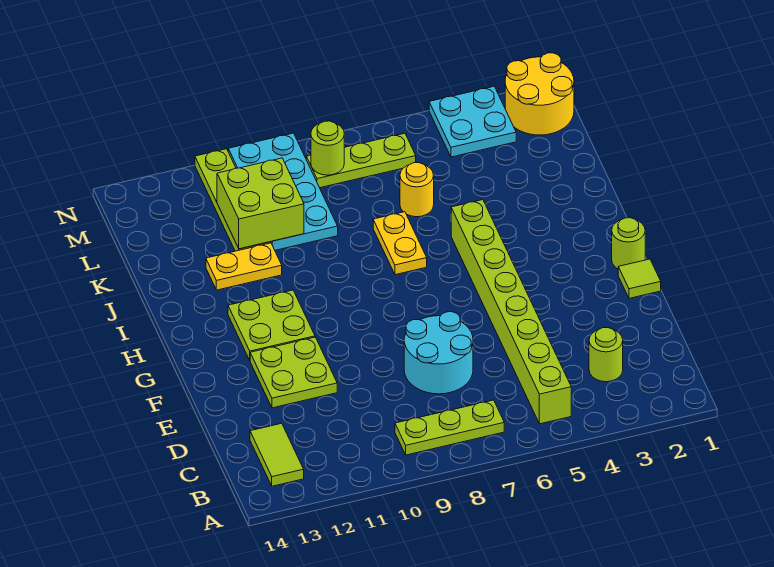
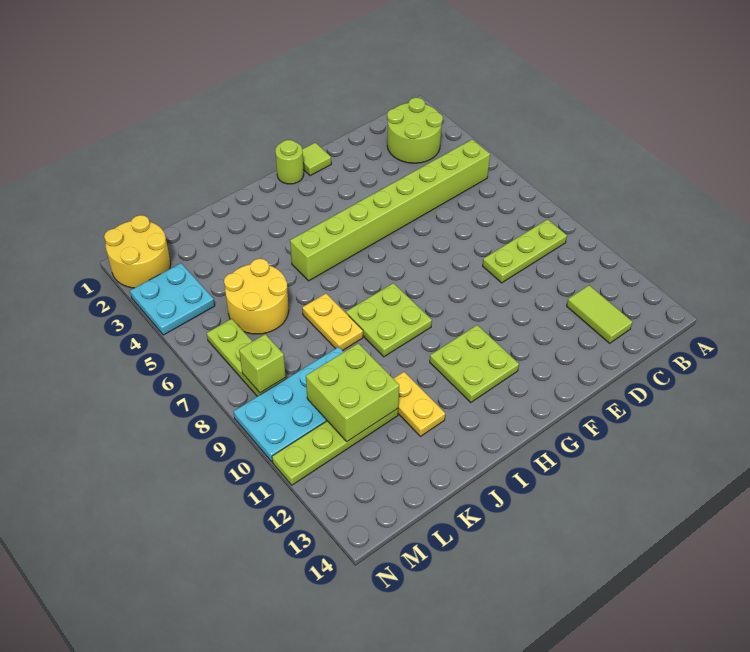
lime 1x3 plate [395,400,504,455] -> lime 1x3 plate turned to [483,219,567,283]
lime 1x2 tile [250,423,304,486] -> lime 1x2 tile turned to [567,285,632,343]
lime 1x1 round brick [589,328,623,382] -> lime 2x2 round brick [387,98,443,163]
cyan 2x2 round brick [404,312,473,394] -> none
lime 2x2 plate [250,337,337,408] -> lime 2x2 plate moved to [346,283,432,357]
yellow 1x2 plate [373,212,427,275] -> yellow 1x2 plate turned to [302,294,363,351]
yellow 1x1 round brick [400,163,434,217] -> yellow 2x2 round brick [224,259,289,334]
lime 1x1 round brick [311,121,344,175] -> lime 1x1 brick [239,334,286,393]

